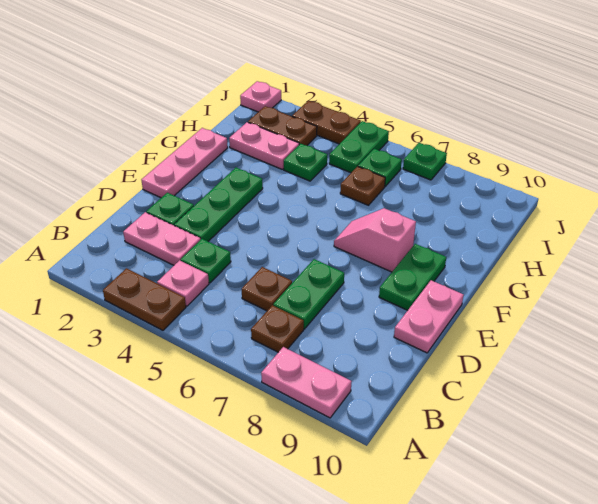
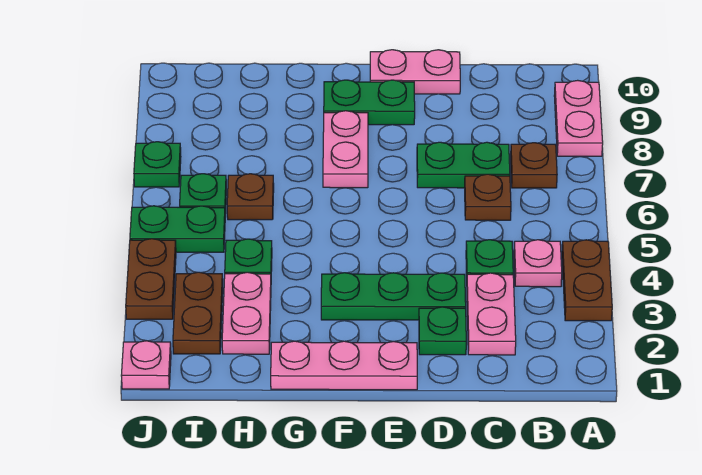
pink 1x2 slope [334,208,416,272] -> pink 1x2 plate [323,111,368,188]

